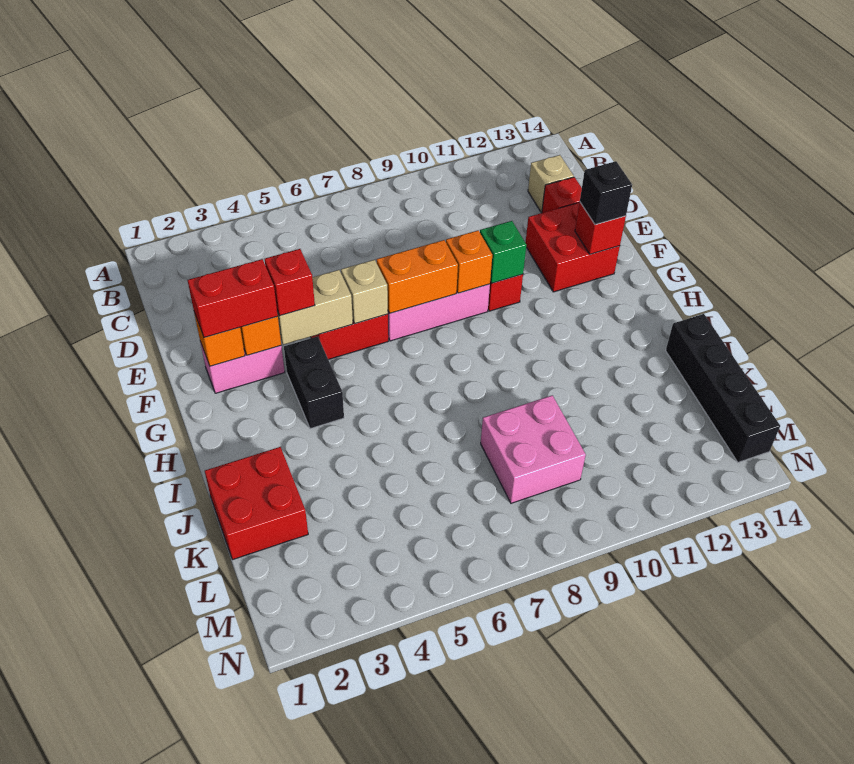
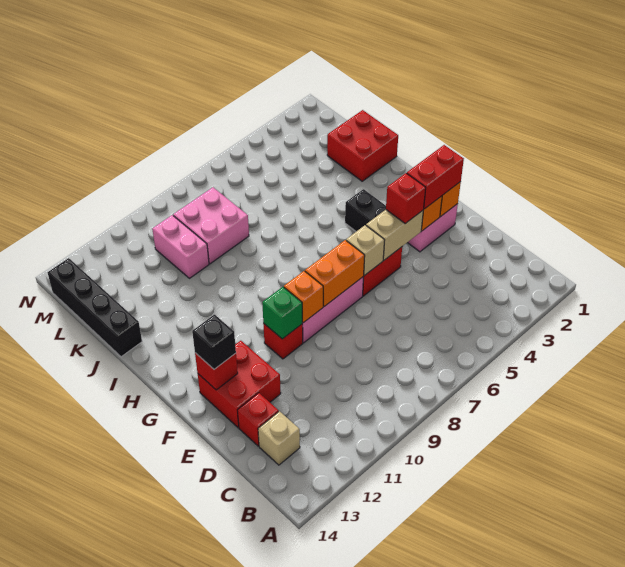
none -> pink 1x2 brick [152,215,209,278]

